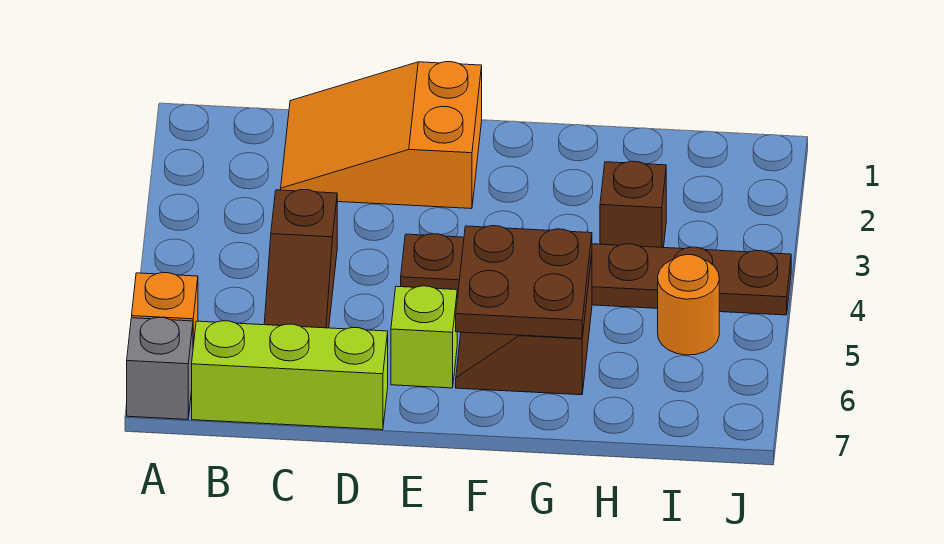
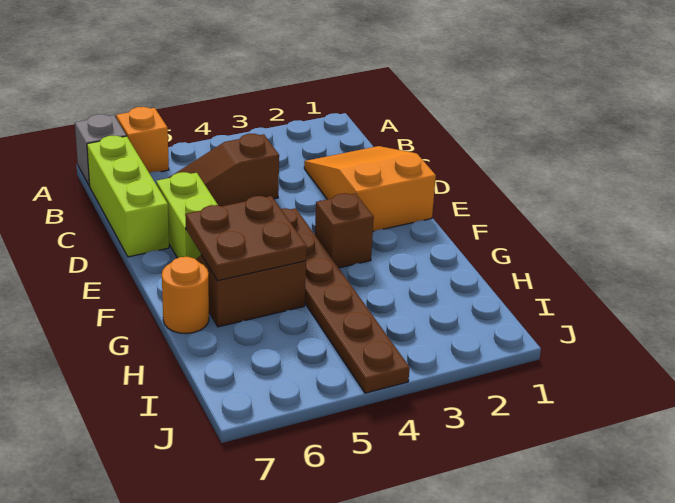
lime 1x1 brick [391,286,457,388] -> lime 1x2 brick [156,172,218,259]
brown 1x1 brick [600,161,666,248] -> brown 1x1 brick moved to [315,193,374,268]
orange 1x1 round brick [658,255,719,355] -> orange 1x1 round brick moved to [162,257,209,334]

